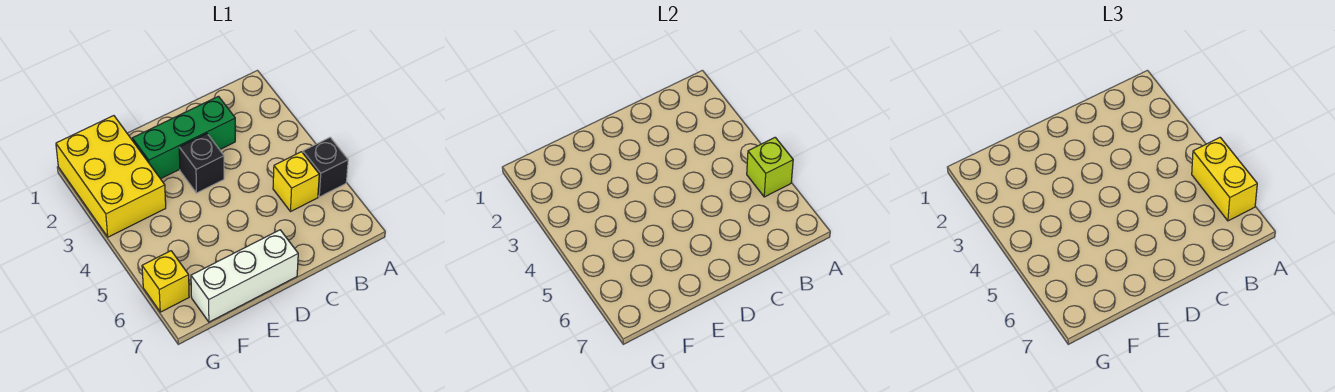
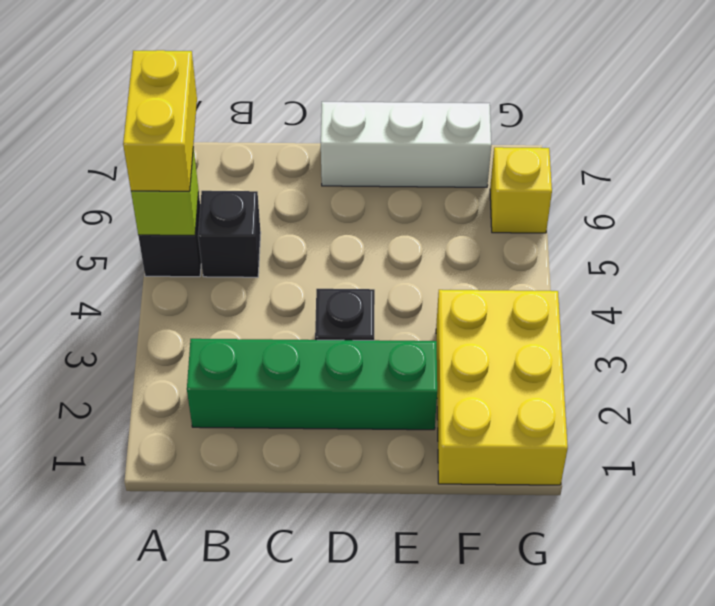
yellow 1x1 brick [273,152,319,211] -> black 1x1 brick [198,191,261,277]
green 1x3 brick [132,96,235,179] -> green 1x4 brick [187,339,437,430]

